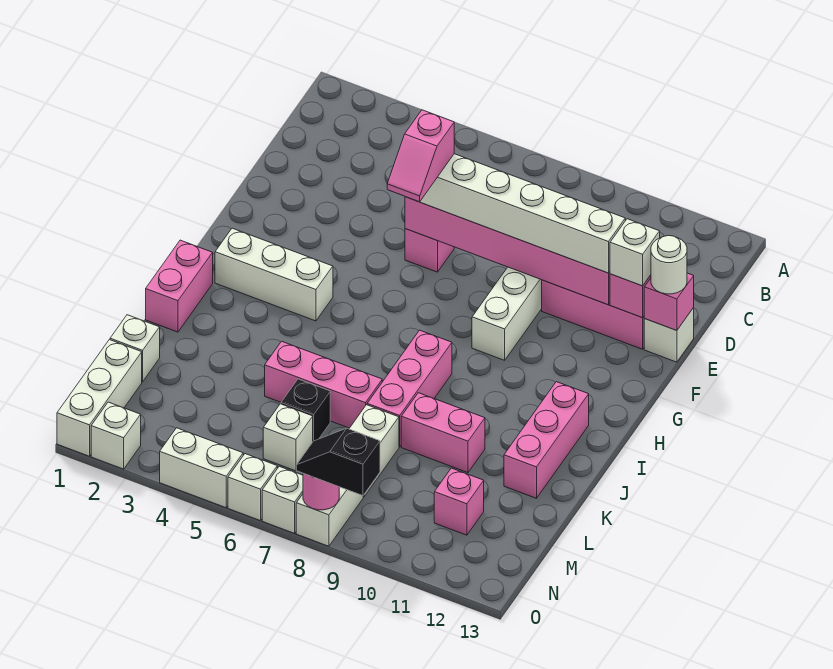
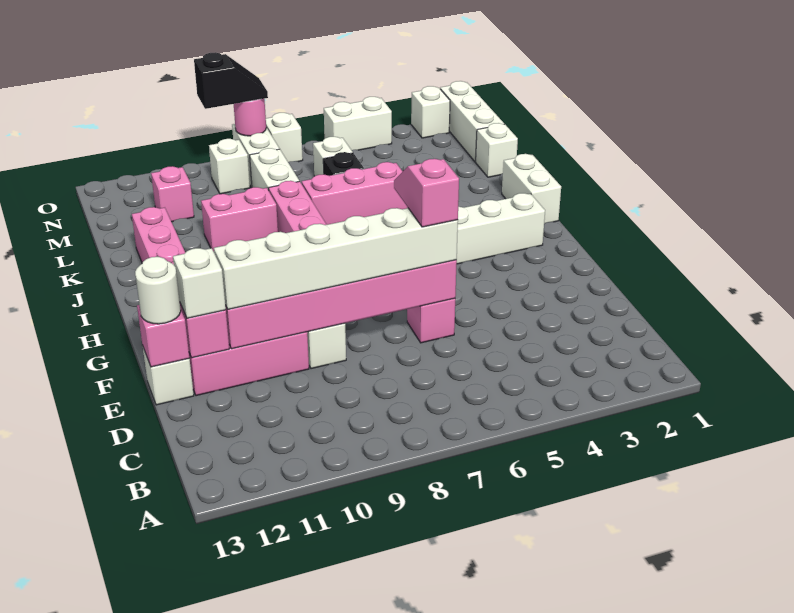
pink 1x2 brick [146,240,213,332] -> white 1x2 brick [502,154,561,224]
white 1x1 brick [228,454,277,521] -> white 1x1 brick moved to [209,139,250,194]

